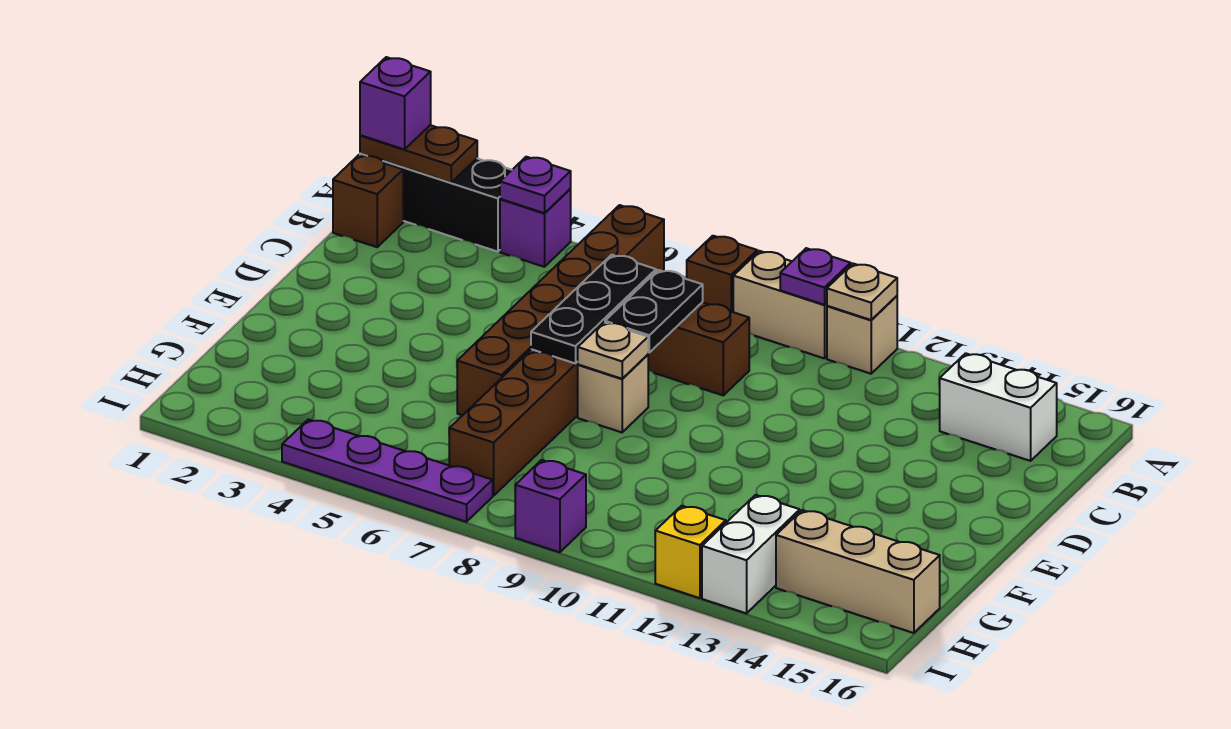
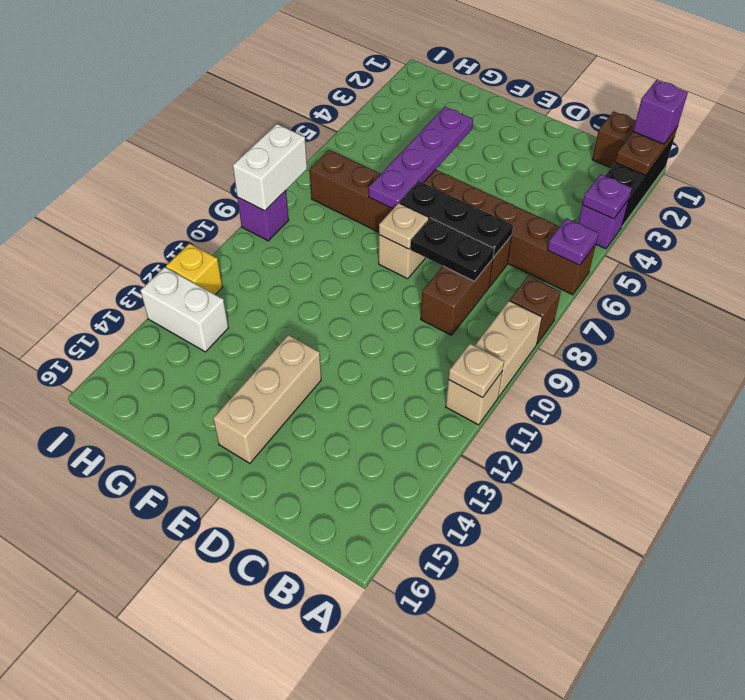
purple 1x1 plate [780,248,851,305] -> purple 1x1 plate moved to [548,218,599,265]
white 1x2 brick [940,353,1057,461] -> white 1x2 brick moved to [233,124,307,211]
tan 1x3 brick [776,510,940,633] -> tan 1x3 brick moved to [213,335,321,463]
purple 1x4 plate [282,420,493,522] -> purple 1x4 plate moved to [369,107,473,209]

